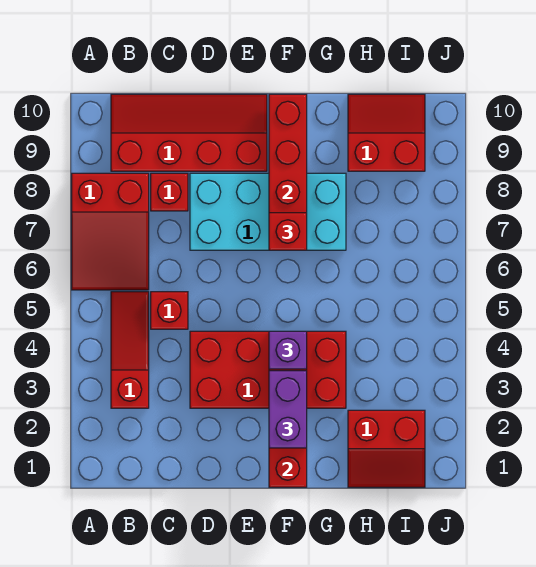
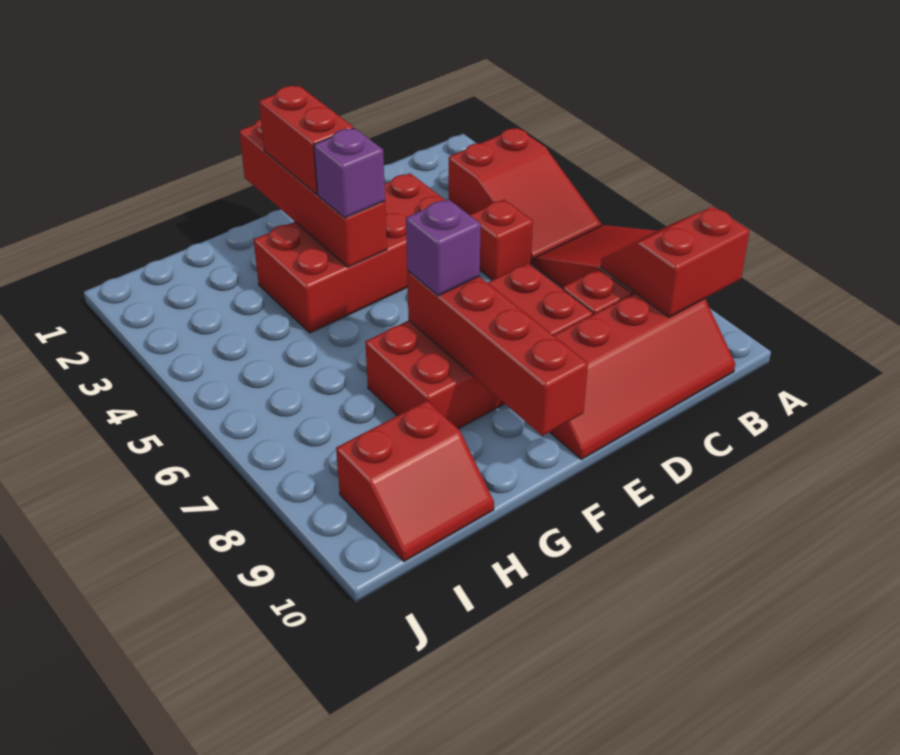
red 1x3 slope [111,292,149,408] -> red 2x3 slope [449,128,601,265]
cyan 2x4 brick [190,173,346,250] -> red 2x4 brick [365,263,593,429]
purple 1x2 brick [269,371,307,448] -> red 1x2 brick [259,86,354,194]
red 1x1 brick [269,213,307,250] -> purple 1x1 brick [406,199,481,296]
red 2x2 slope [348,410,425,487] -> red 2x2 slope moved to [601,207,750,317]

